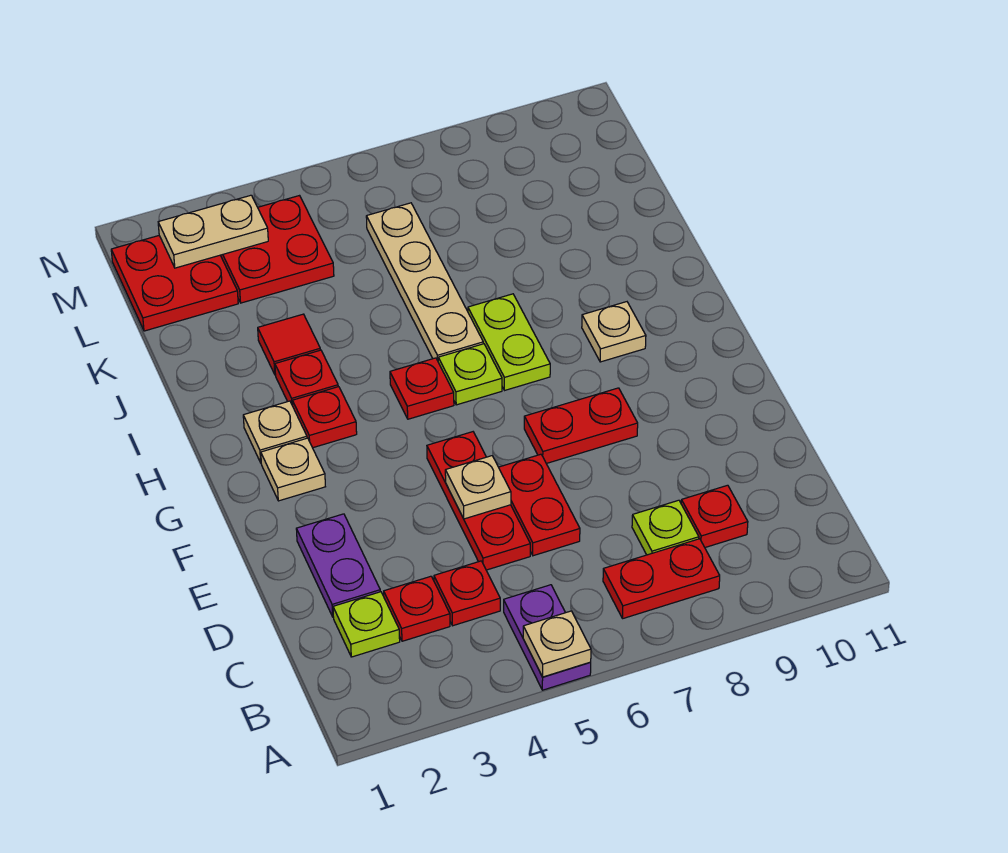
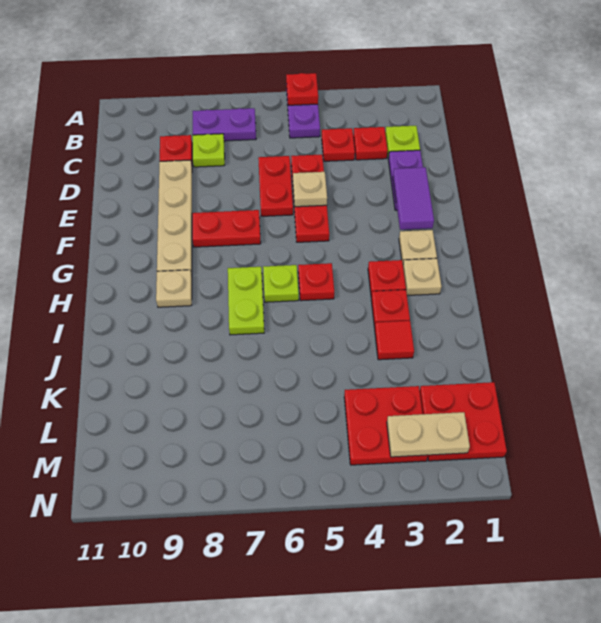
tan 1x1 plate [523,611,591,677] -> red 1x1 plate [286,73,318,105]
red 1x2 plate [603,539,720,619] -> purple 1x2 plate [193,108,256,141]
none -> purple 1x2 tile [393,167,434,230]
tan 1x4 plate [366,203,483,360] -> tan 1x4 plate moved to [157,160,192,275]

